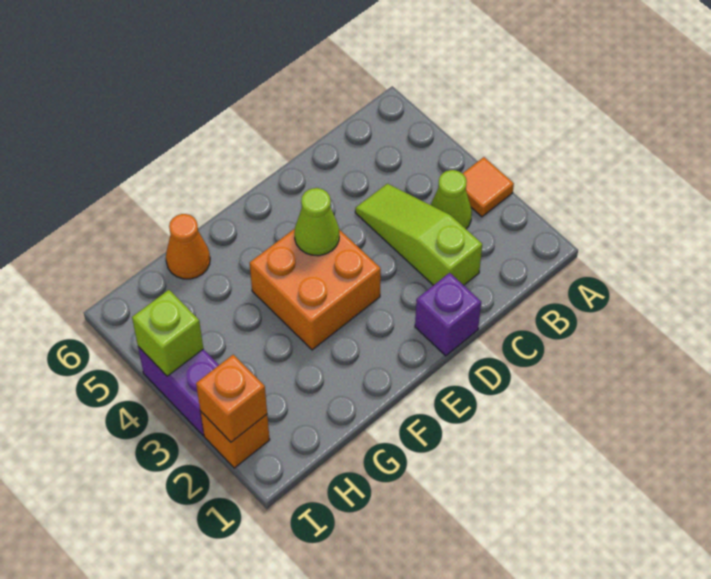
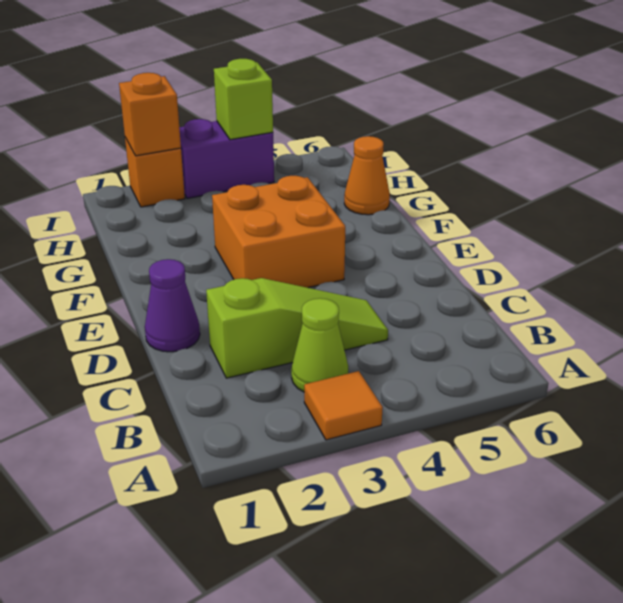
purple 1x1 brick [415,273,481,356] -> purple 1x1 cone [145,259,200,352]
lime 1x1 cone [294,188,339,256] -> none

